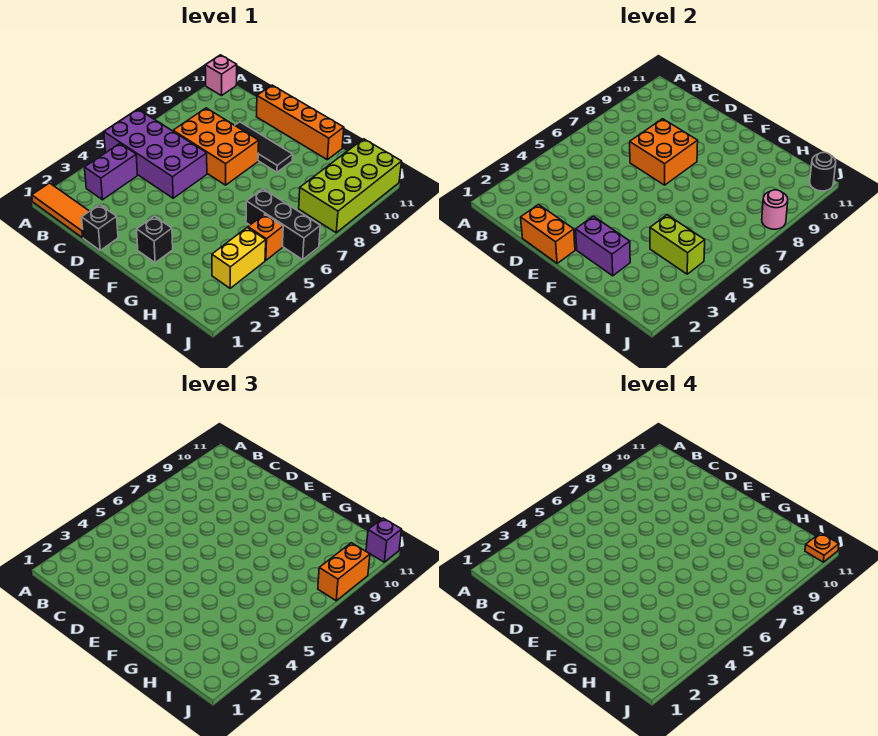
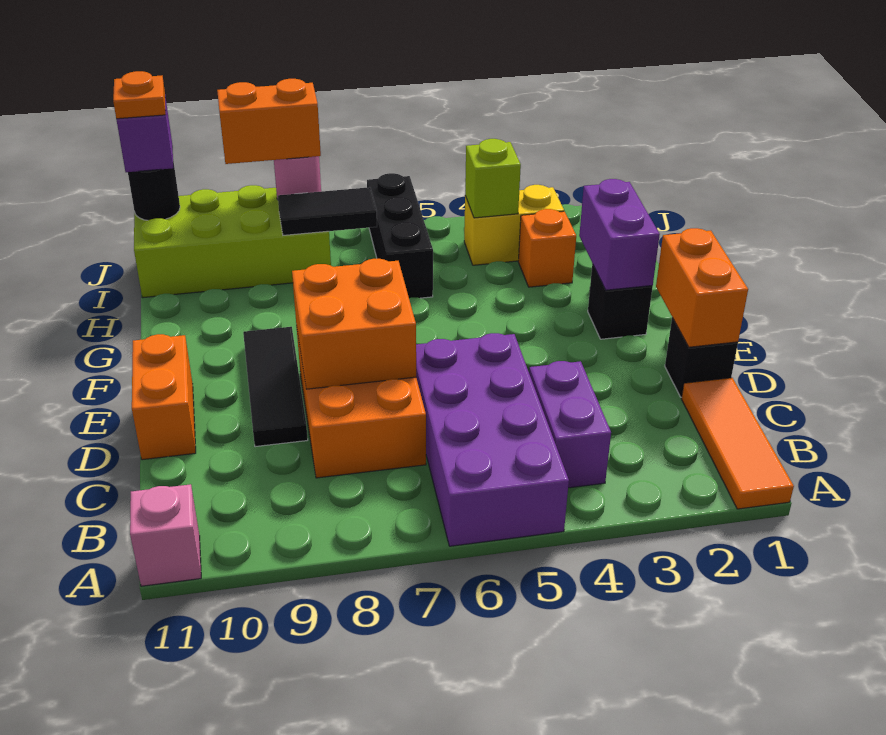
purple 1x2 brick [84,144,137,200] -> purple 1x2 brick turned to [529,361,611,488]
orange 1x4 brick [256,85,344,160] -> orange 1x2 brick [132,334,196,460]
lime 1x2 brick [650,215,705,274] -> lime 1x1 brick [465,139,521,218]
orange 1x1 brick [248,214,283,260] -> orange 1x1 brick moved to [518,209,576,287]
none -> black 1x2 tile [278,187,377,235]

